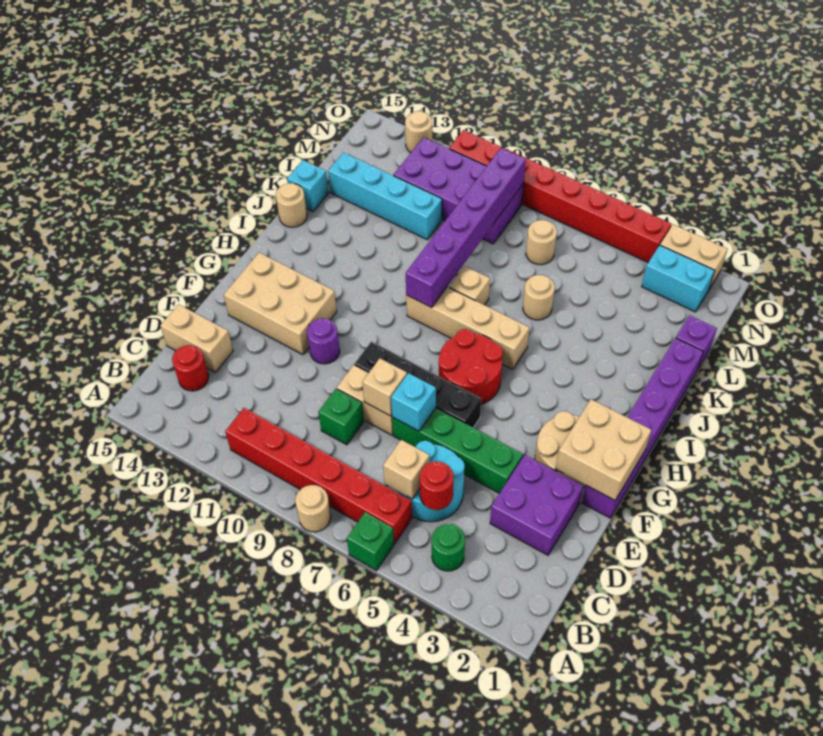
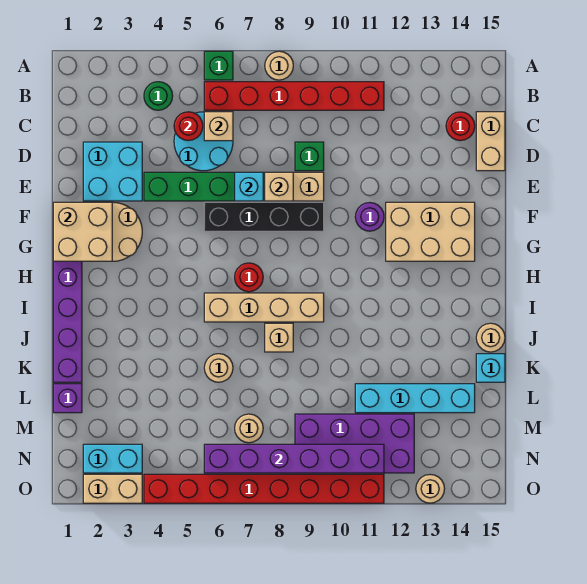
purple 2x2 brick [490,455,583,555] -> cyan 2x2 brick [83,142,142,201]
tan 1x2 brick [160,304,233,372] -> tan 1x2 brick turned to [476,112,505,171]
red 2x2 round brick [439,329,503,404] -> red 1x1 round brick [235,263,263,292]
purple 1x6 brick [406,148,526,307] -> purple 1x6 brick turned to [204,444,384,473]

